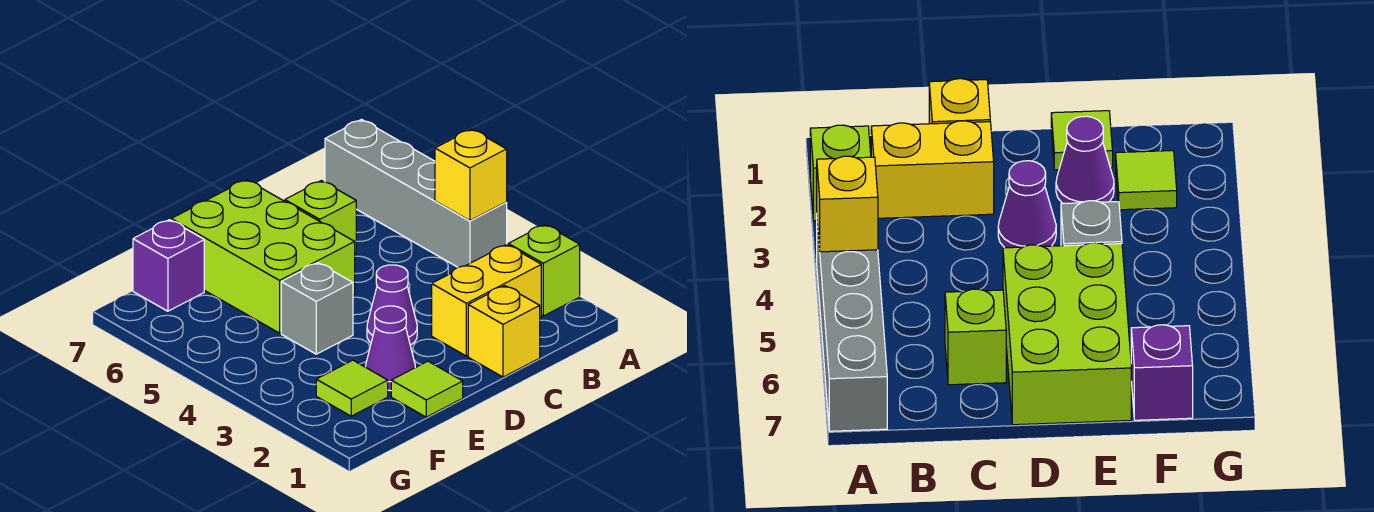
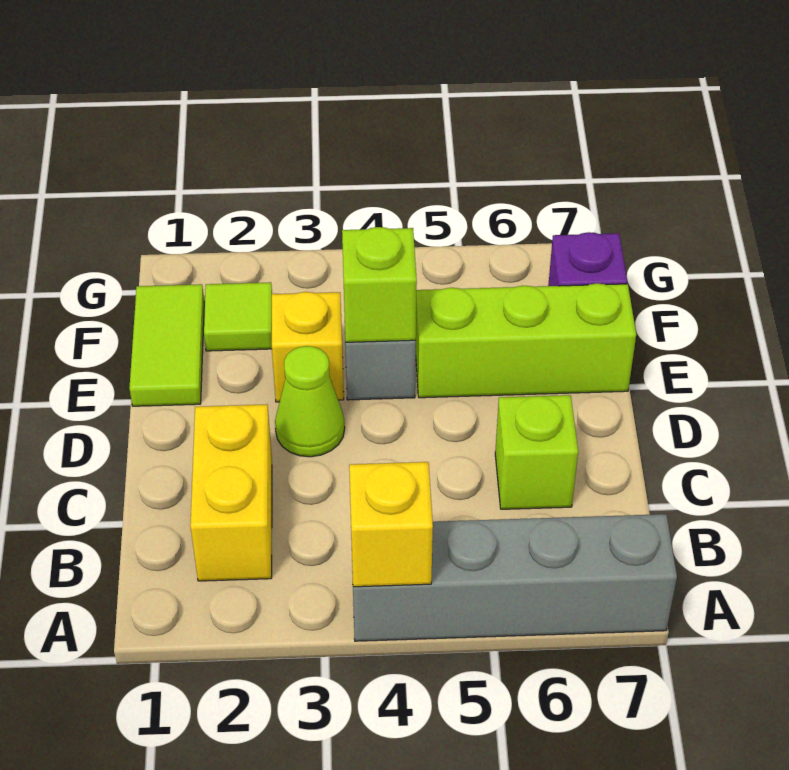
lime 1x1 brick [508,225,580,316] -> lime 1x1 brick moved to [342,227,417,342]
yellow 1x1 brick [468,286,540,377] -> yellow 1x1 brick moved to [272,292,344,402]
purple 1x1 cone [367,265,417,345] -> lime 1x1 cone [275,346,345,457]
lime 2x3 brick [171,180,355,333] -> lime 1x3 brick [416,283,636,398]
lime 1x1 tile [391,361,463,417] -> lime 1x2 tile [129,284,204,406]
purple 1x1 cone [366,306,415,391] -> none

